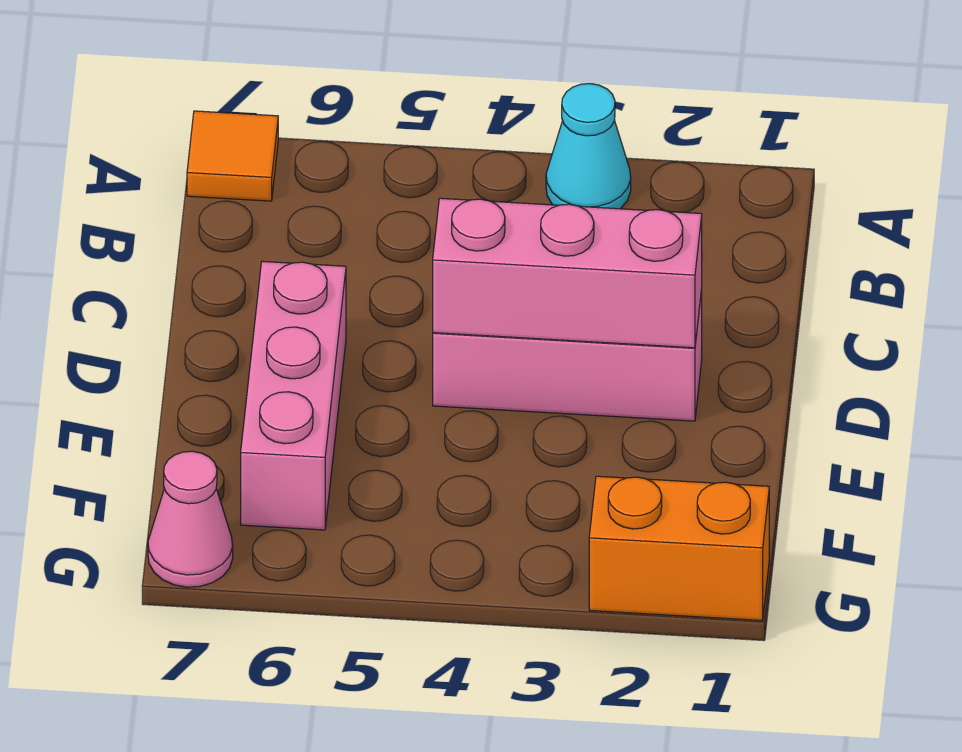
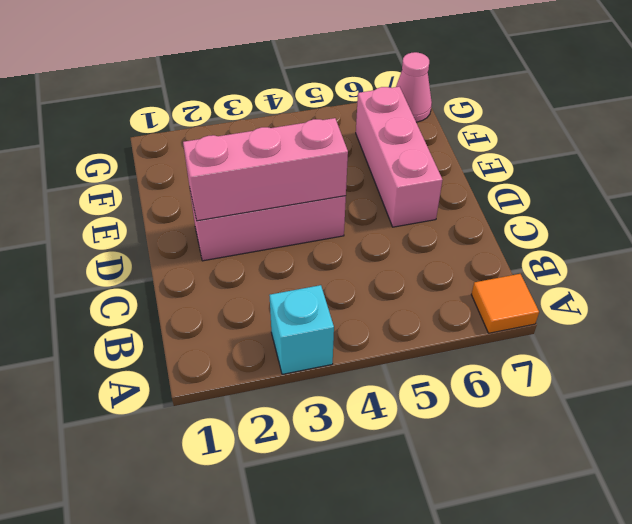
cyan 1x1 cone [546,84,631,209] -> cyan 1x1 brick [270,285,334,374]
orange 1x2 brick [589,476,769,620] -> none

